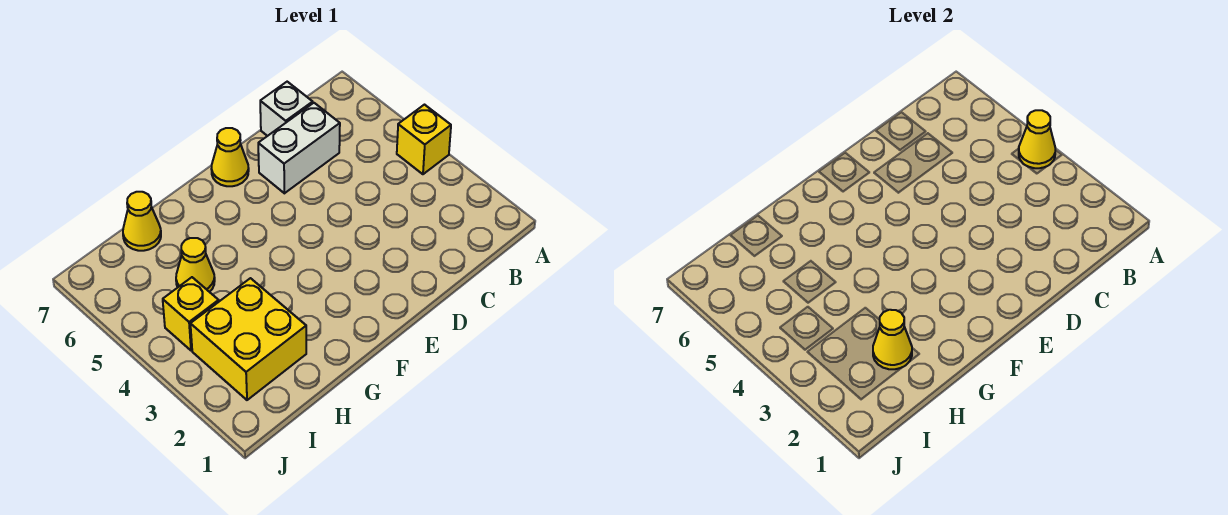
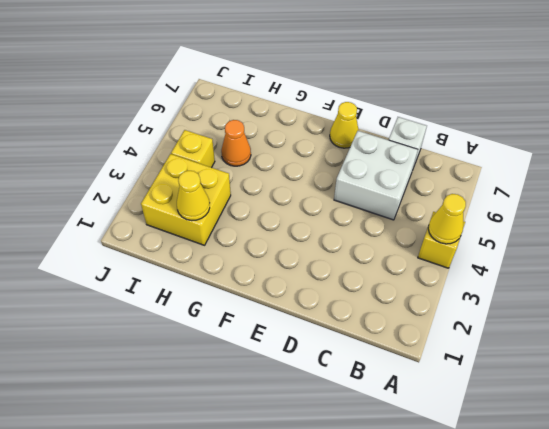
white 1x2 brick [258,103,340,193] -> white 2x2 brick [334,131,418,220]
yellow 1x1 cone [176,238,215,292] -> orange 1x1 cone [221,120,251,166]
yellow 1x1 cone [123,192,161,251] -> none

